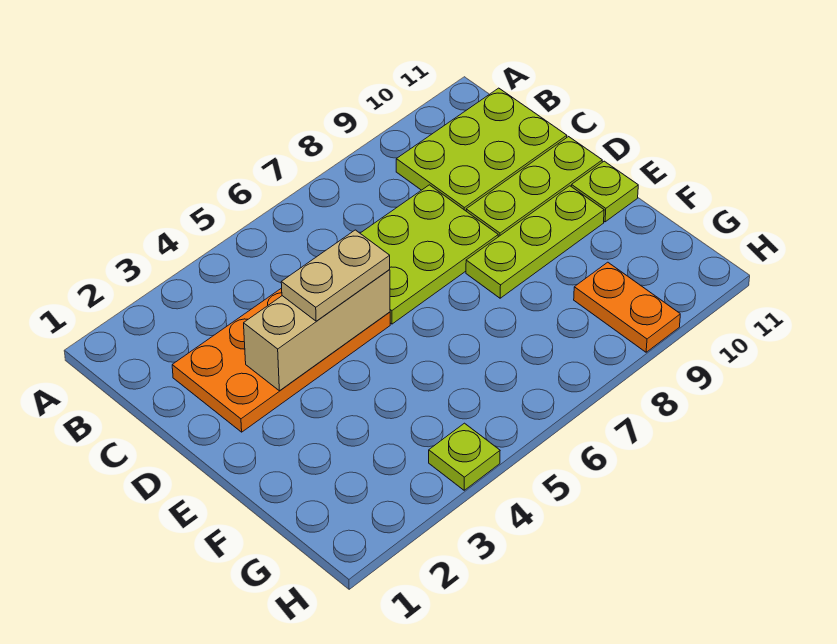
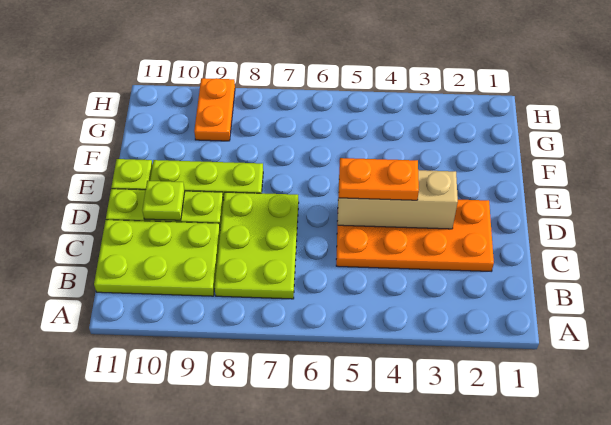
lime 2x3 plate [360,185,498,324] -> lime 2x3 plate turned to [215,192,299,299]
tan 1x2 plate [281,230,390,321] -> orange 1x2 plate [339,158,419,200]
lime 1x1 plate [429,423,500,490] -> lime 1x1 plate moved to [142,181,185,220]

